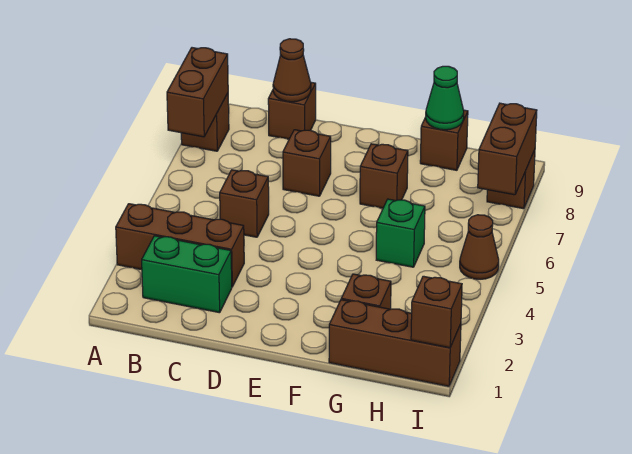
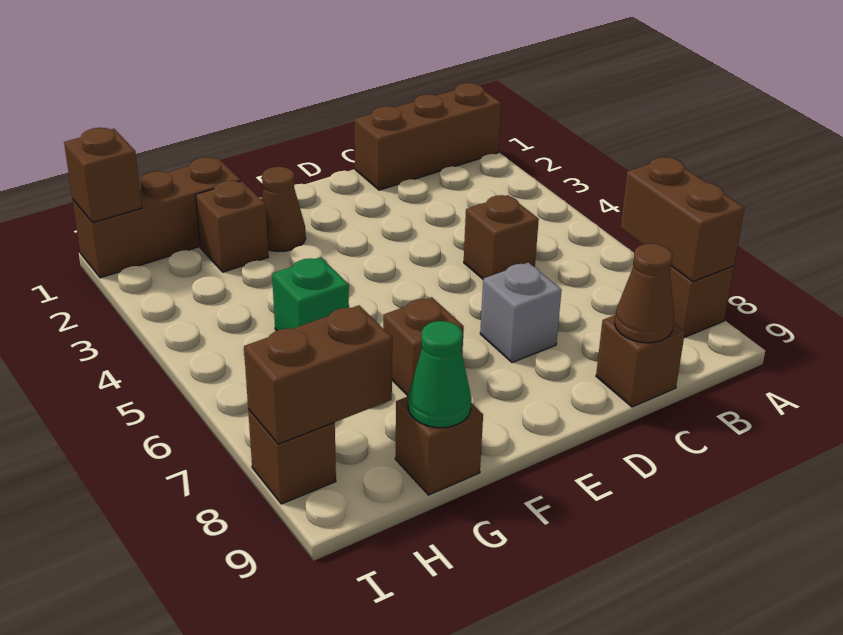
brown 1x3 brick [116,204,244,287] -> brown 1x3 brick moved to [355,83,501,190]
green 1x2 brick [142,236,232,313] -> none
brown 1x1 brick [283,130,331,196] -> grey 1x1 brick [480,262,561,363]
brown 1x1 cone [460,215,499,279] -> brown 1x1 cone moved to [261,167,306,252]
brown 1x2 brick [478,103,537,195] -> brown 1x2 brick turned to [244,305,392,444]

